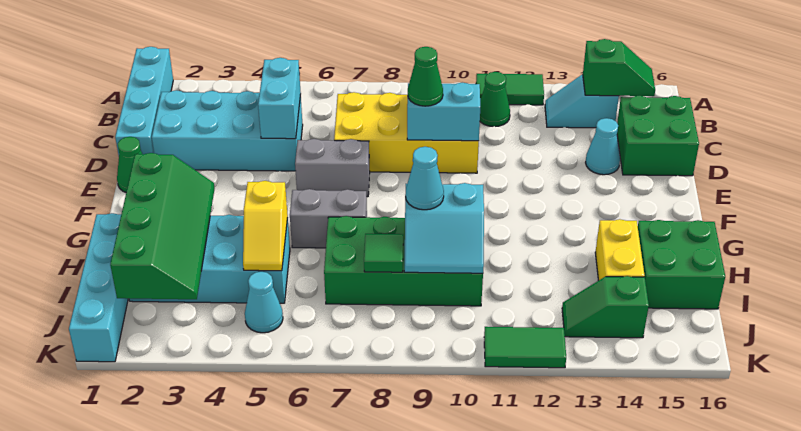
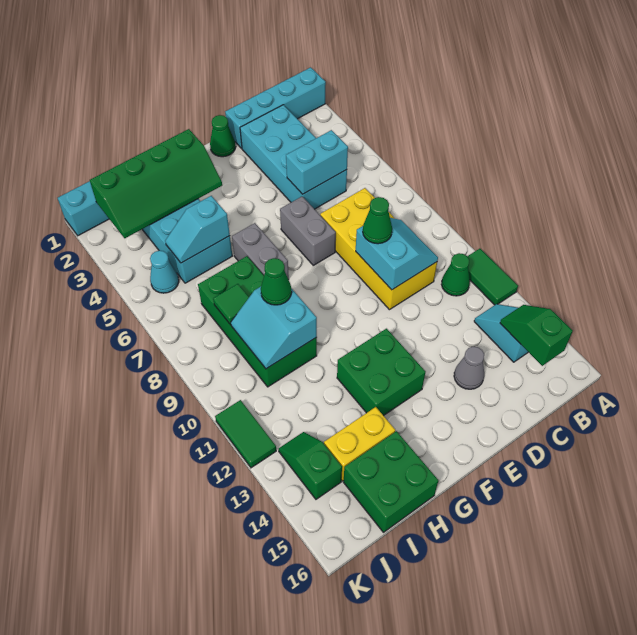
green 1x2 slope [583,39,655,96] -> green 1x2 slope turned to [500,305,573,366]
green 2x2 brick [617,96,699,176] -> green 2x2 brick moved to [337,329,426,416]
cyan 1x1 cone [586,118,620,175] -> grey 1x1 cone [454,347,484,389]
yellow 1x2 slope [243,181,288,271] -> cyan 1x2 slope [165,196,230,263]
cyan 1x1 cone [405,147,444,210] -> green 1x1 cone [261,258,292,305]

